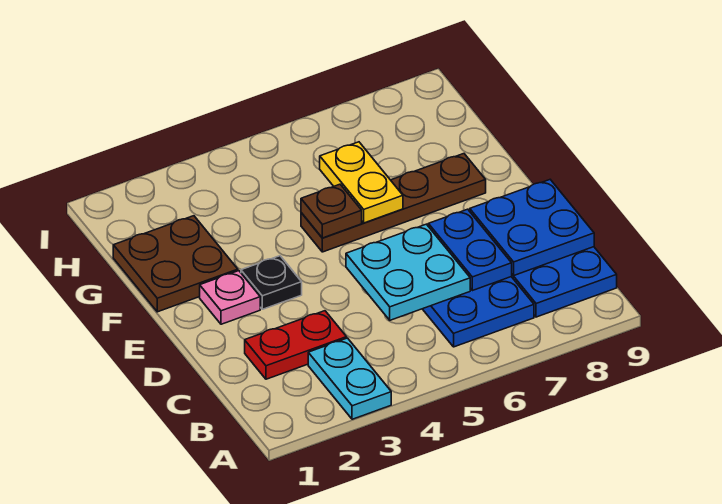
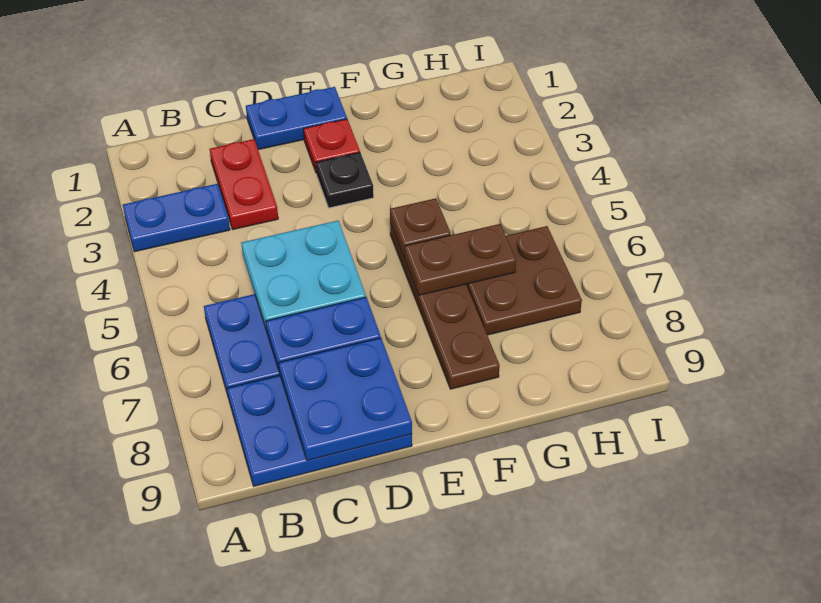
cyan 1x2 plate [308,338,391,419] -> blue 1x2 plate [123,184,230,252]
none -> blue 1x2 plate [246,87,347,150]
pink 1x1 plate [200,271,260,324] -> red 1x1 plate [304,119,360,172]
brown 2x2 plate [113,216,238,312] -> brown 2x2 plate moved to [466,226,582,335]
yellow 1x2 plate [320,142,403,223] -> brown 1x2 plate [405,224,516,295]

